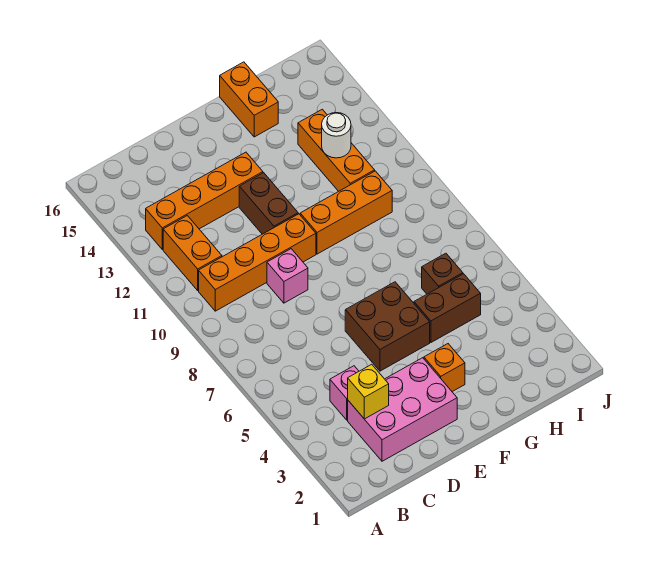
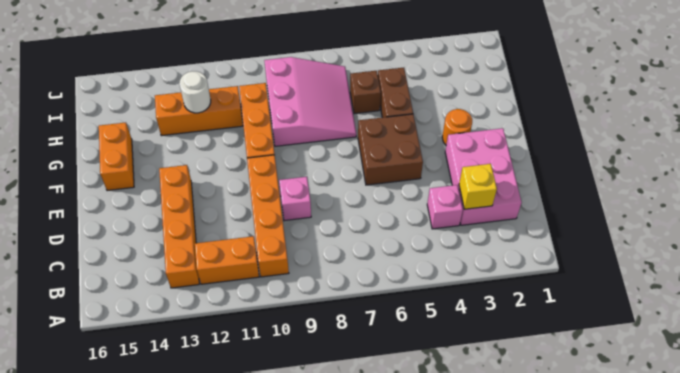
brown 1x2 brick [239,173,298,234] -> none
orange 1x1 brick [424,344,465,392] -> orange 1x1 round brick [442,109,472,145]
none -> pink 3x3 slope [264,57,356,146]
orange 1x2 brick [220,62,278,137] -> orange 1x2 brick turned to [99,123,134,191]

